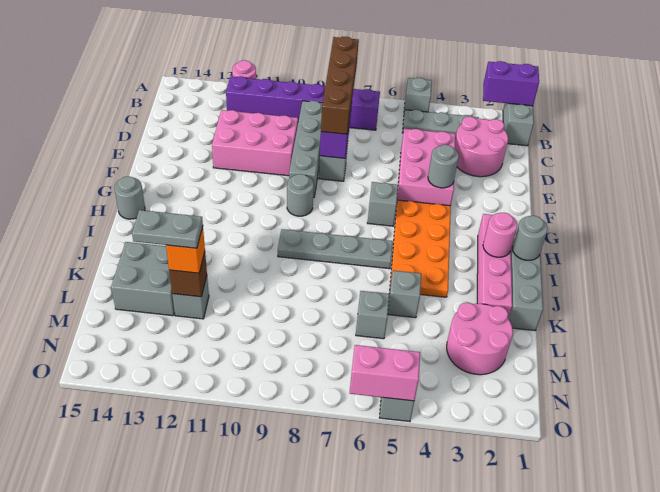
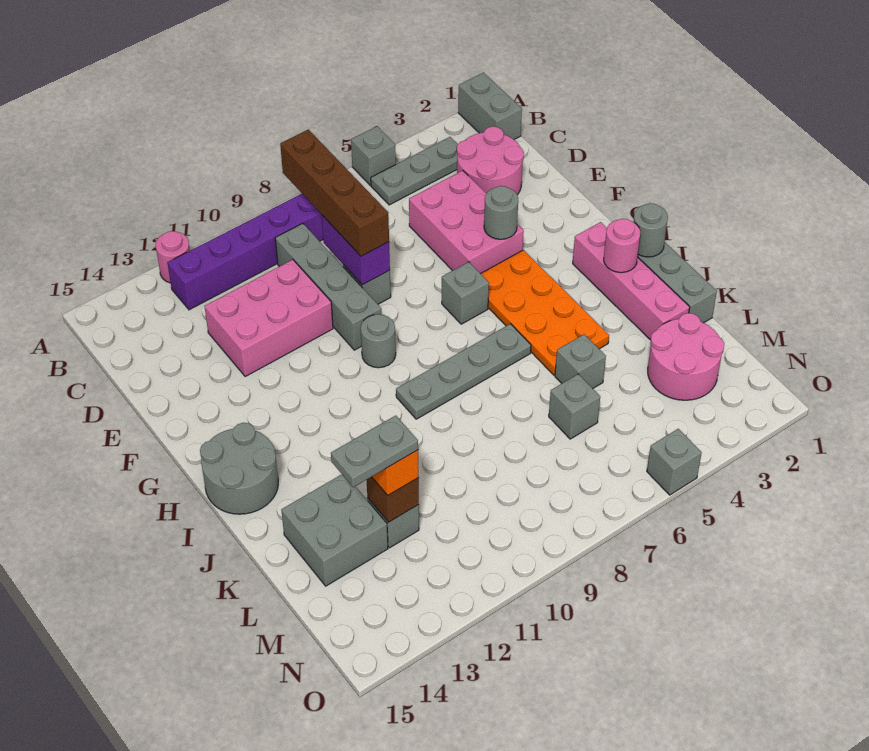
purple 1x2 brick [483,61,539,106] -> none
grey 1x1 round brick [114,176,145,219] -> grey 2x2 round brick [200,423,278,514]
pink 1x2 brick [350,345,420,401] -> none

